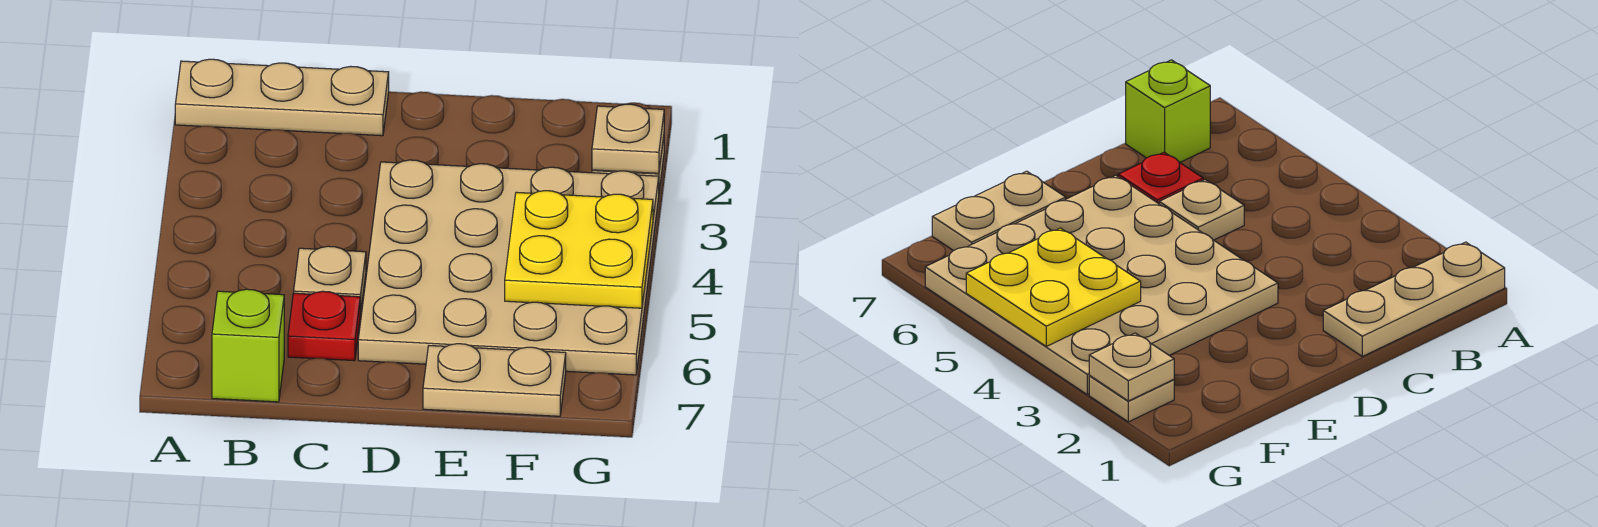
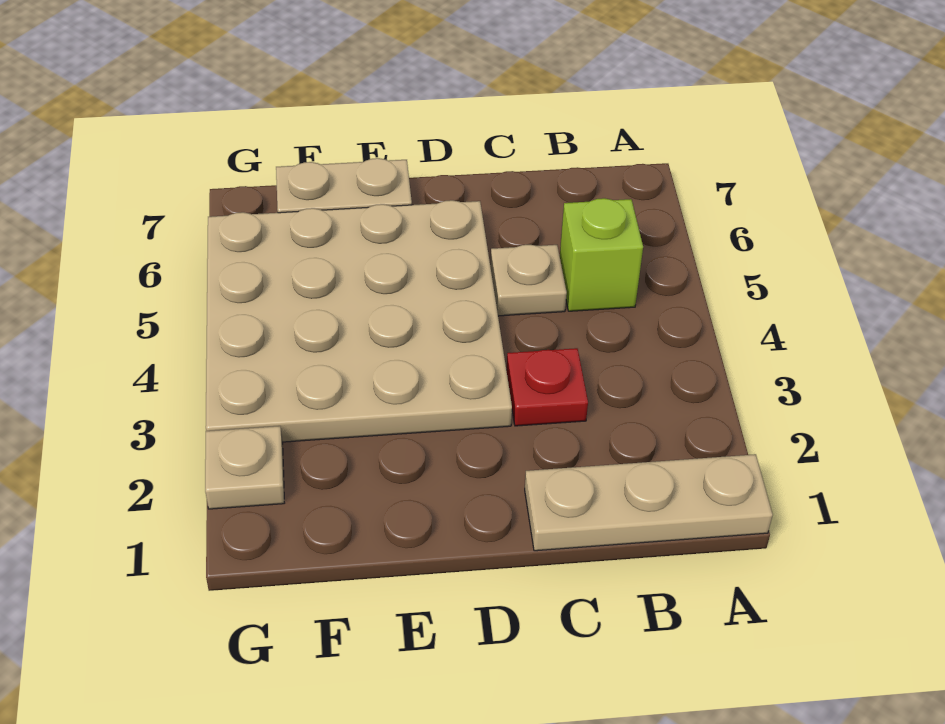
lime 1x1 brick [212,289,284,402] -> lime 1x1 brick moved to [560,198,643,311]
red 1x1 plate [288,291,360,361] -> red 1x1 plate moved to [506,348,588,426]
yellow 2x2 plate [505,191,653,308] -> none
tan 1x1 plate [592,104,664,173] -> none

